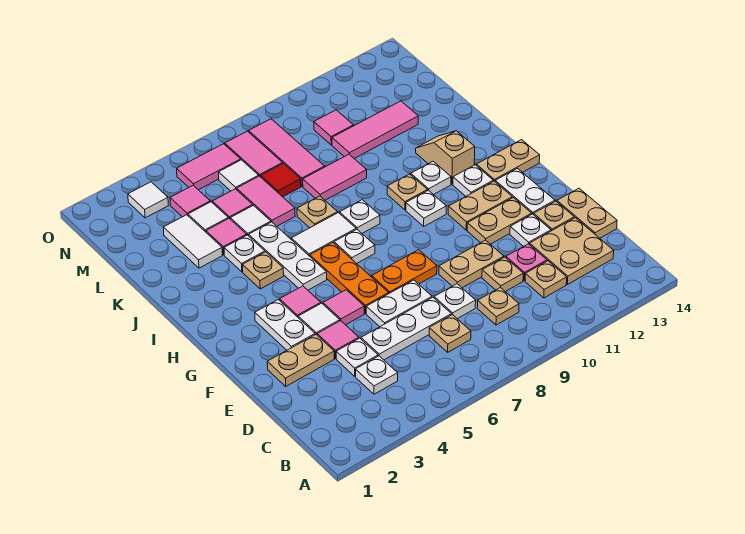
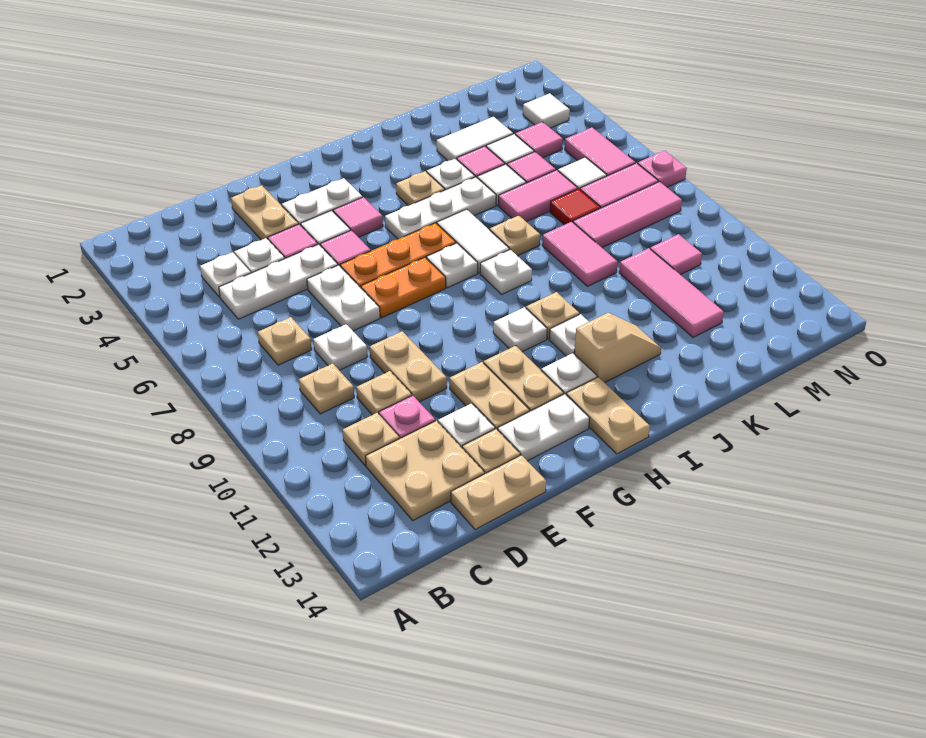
white 1x3 plate [361,297,451,360] -> white 1x3 plate turned to [219,244,338,319]
orange 1x2 plate [372,250,437,293] -> orange 1x2 plate turned to [361,257,446,318]
none -> pink 1x1 plate [638,151,687,187]

